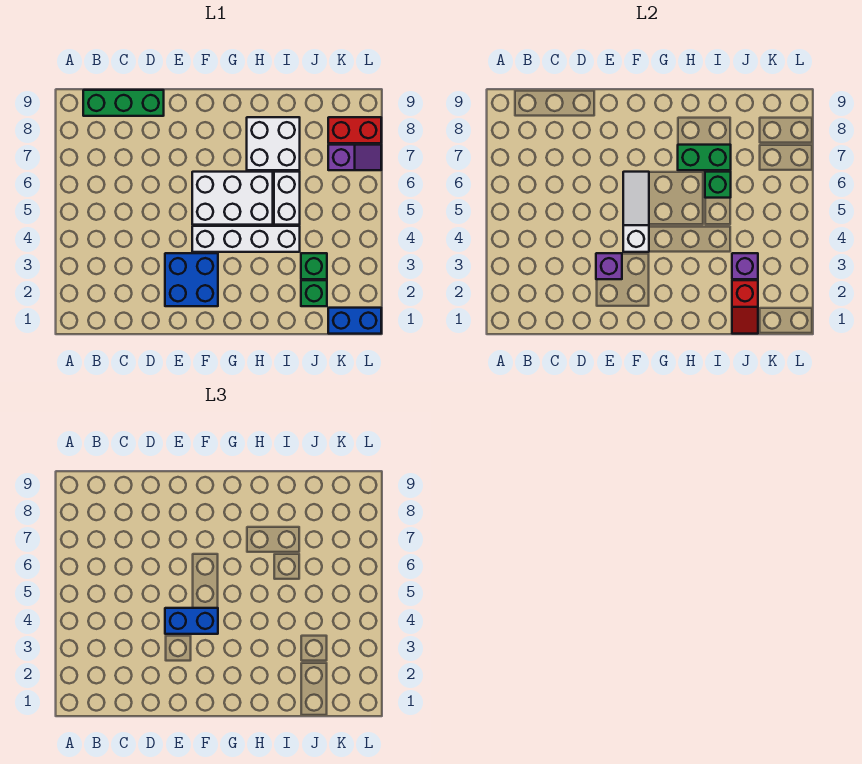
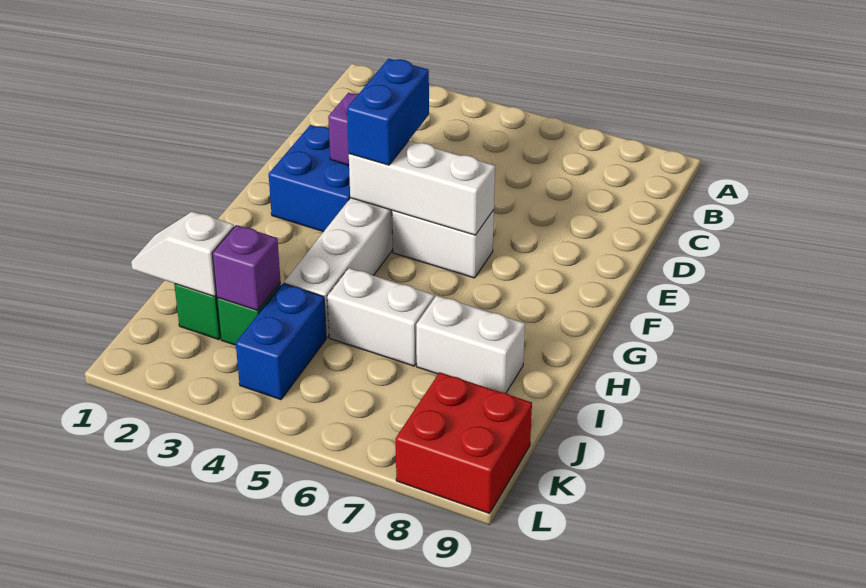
green 1x3 brick [83,90,164,116] -> none
white 1x3 slope [623,172,649,252] -> white 1x3 brick [349,141,495,235]
white 2x3 brick [192,172,273,225] -> white 1x2 brick [392,210,494,278]
white 2x2 brick [247,117,300,170] -> white 1x2 brick [416,295,525,393]
green 1x2 brick [678,145,731,170] -> none
green 1x1 brick [705,172,731,198] -> none
red 1x2 slope [732,280,758,334] -> white 1x2 slope [131,211,234,296]
blue 1x2 brick [328,308,381,334] -> blue 1x2 brick moved to [236,284,326,400]
purple 1x2 slope [328,145,381,170] -> none
red 1x2 brick [328,117,381,143] -> red 2x2 brick [396,372,532,513]

